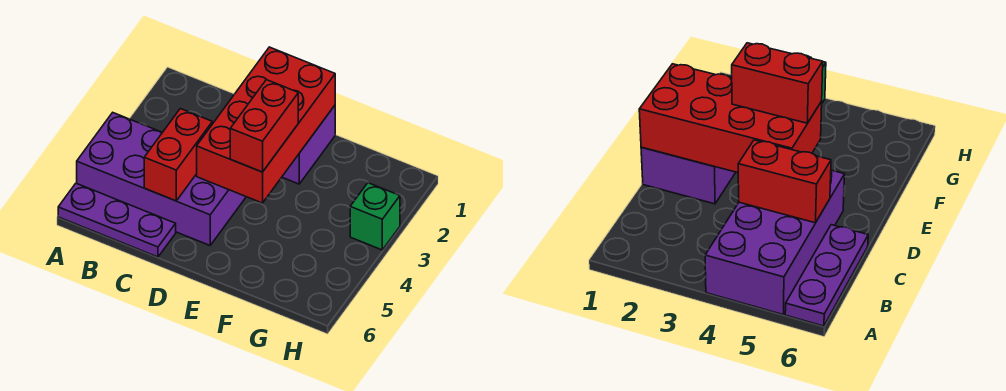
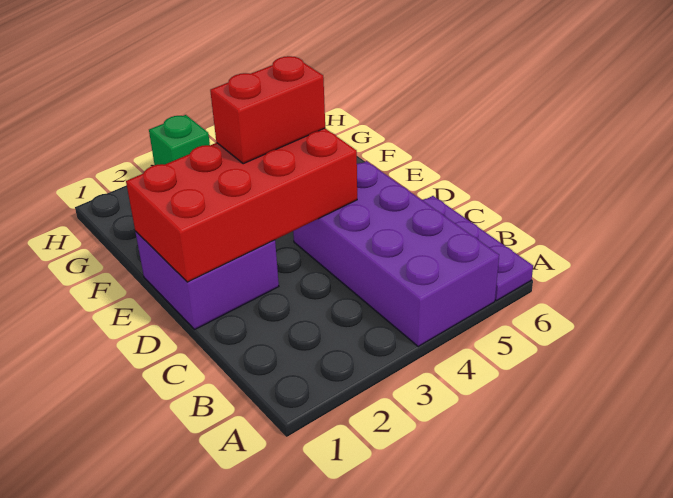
red 1x2 brick [144,109,212,201] -> none

